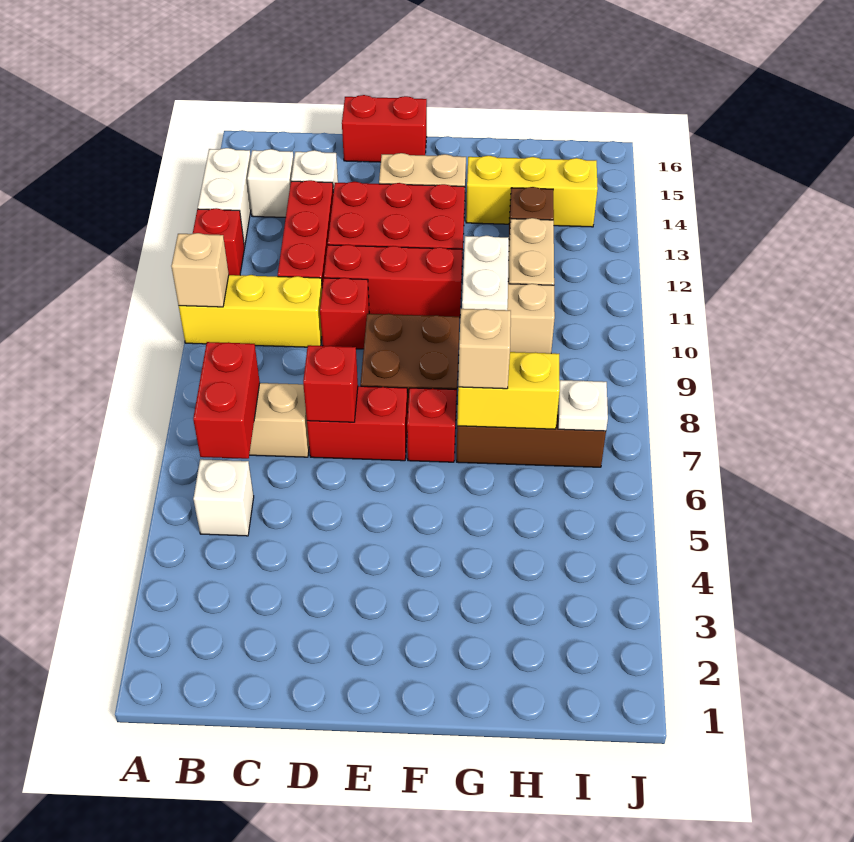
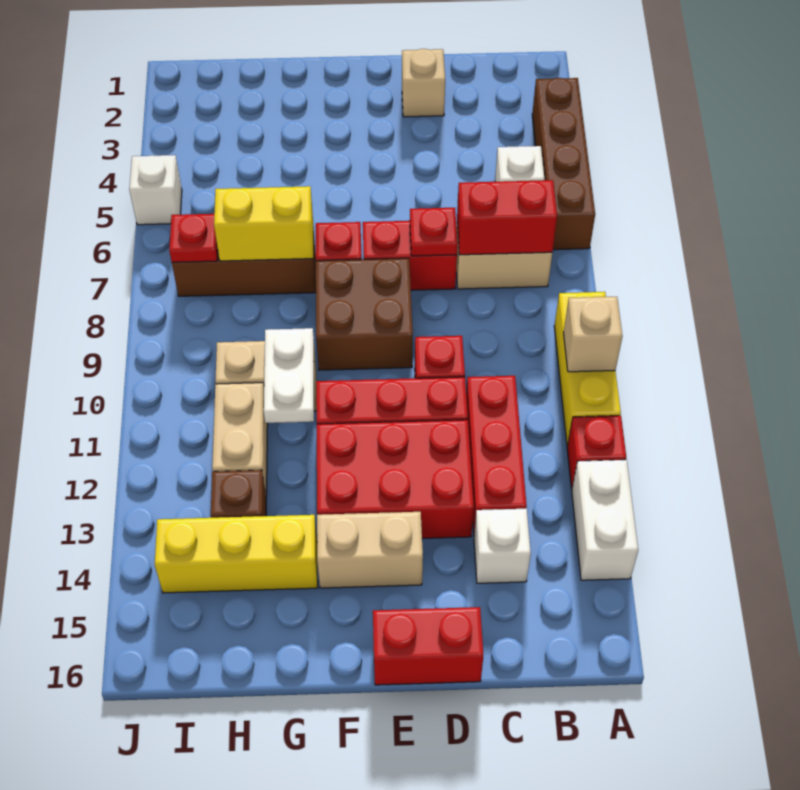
none -> brown 1x4 brick [532,78,595,250]
yellow 1x3 brick [179,275,322,347] -> yellow 1x3 brick turned to [554,292,621,446]
red 1x2 brick [193,342,260,459] -> red 1x2 brick turned to [457,180,557,255]
white 1x1 brick [247,149,294,218] -> white 1x1 brick moved to [129,155,182,225]
red 1x1 brick [303,345,358,422] -> red 1x1 plate [410,208,458,256]
tan 1x1 brick [458,309,511,389] -> tan 1x1 brick moved to [402,49,445,117]
white 1x1 plate [558,380,608,431] -> red 1x1 plate [169,214,218,262]

